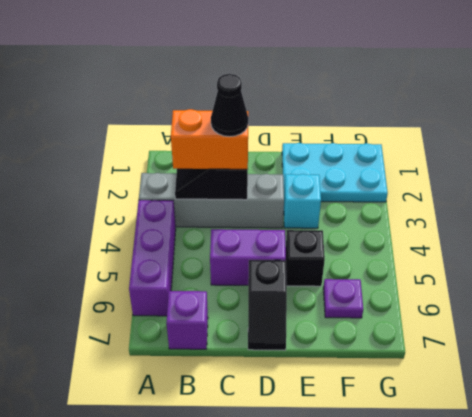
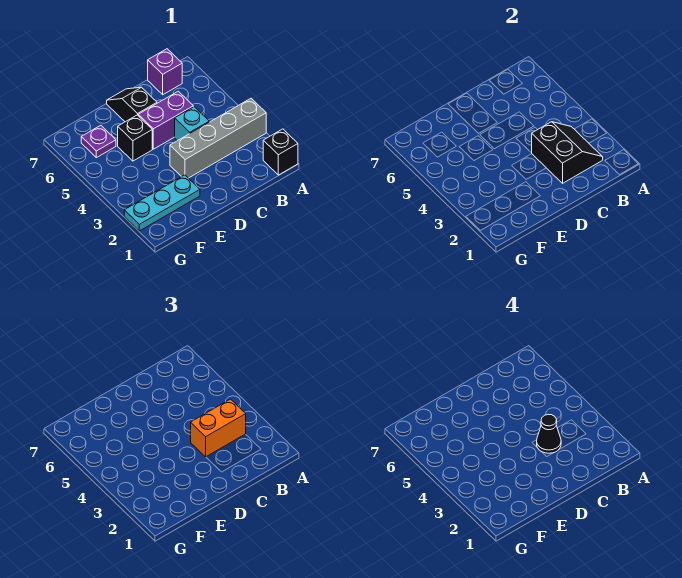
none -> black 1x1 brick [263,129,298,175]
purple 1x3 brick [129,200,176,316] -> none
cyan 2x3 plate [282,143,388,202] -> cyan 1x3 plate [124,175,200,231]
cyan 1x1 brick [284,174,321,228] -> cyan 1x1 brick moved to [175,107,209,141]

